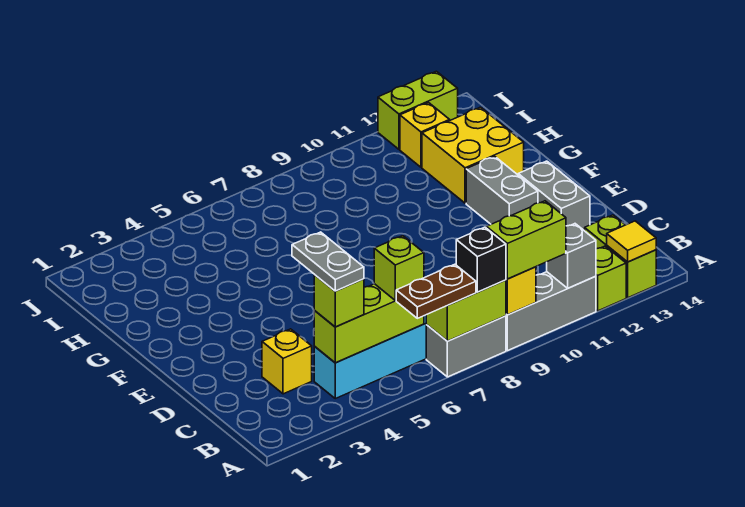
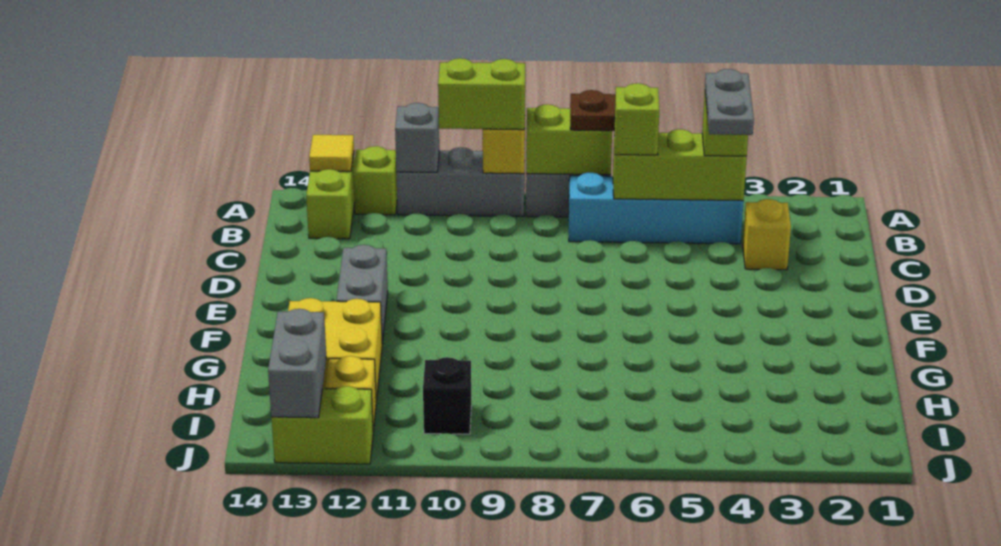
black 1x1 brick [456,227,506,292] -> black 1x1 brick moved to [423,357,471,434]
grey 1x2 brick [518,161,590,231] -> grey 1x2 brick moved to [268,309,326,418]

